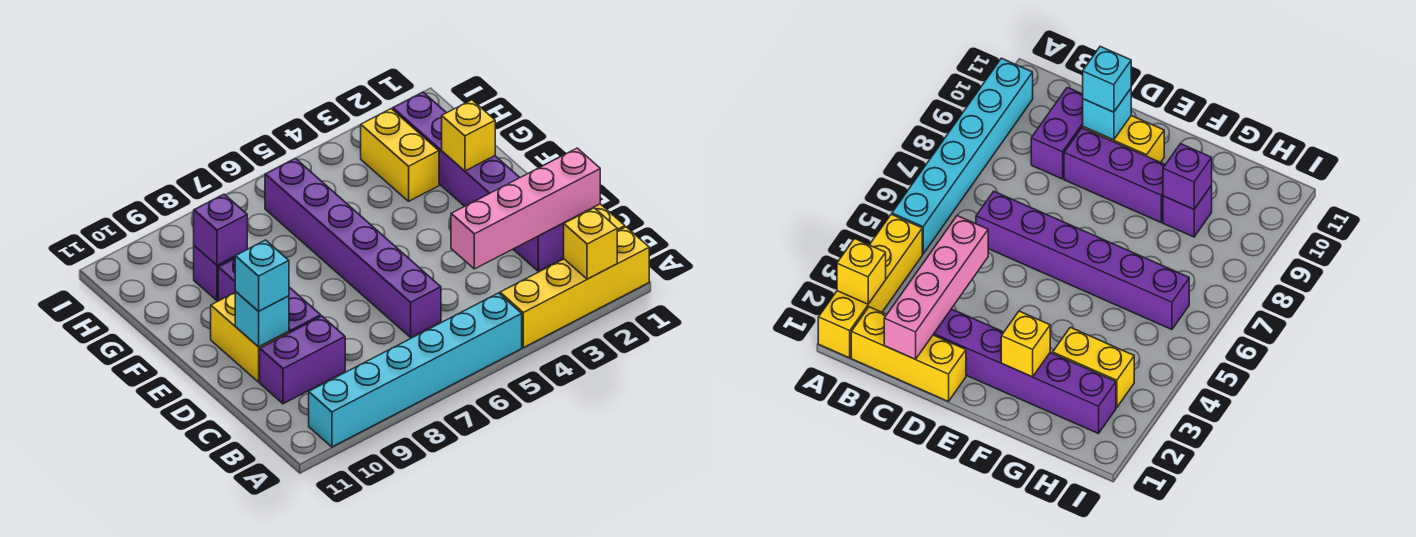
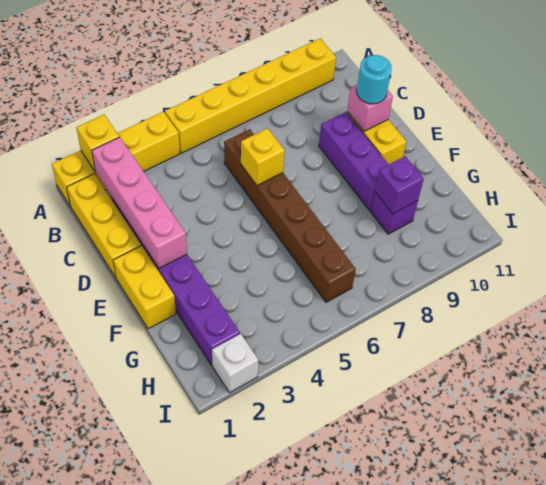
cyan 1x6 brick [309,293,522,447] -> yellow 1x6 brick [165,38,336,153]
pink 1x4 brick [451,148,600,269] -> pink 1x4 brick turned to [92,137,187,268]
purple 1x6 brick [265,158,441,337] -> brown 1x6 brick [224,129,356,302]
purple 1x2 brick [260,316,345,404] -> none
cyan 1x1 brick [235,291,289,347] -> pink 1x1 brick [347,85,393,131]
cyan 1x1 brick [235,240,289,311] -> cyan 1x1 round brick [357,55,392,104]
yellow 1x1 brick [442,100,495,171] -> yellow 1x1 brick moved to [241,128,285,185]
yellow 1x2 brick [361,109,439,201] -> yellow 1x2 brick moved to [113,246,176,329]
none -> white 1x1 brick [212,334,258,393]

